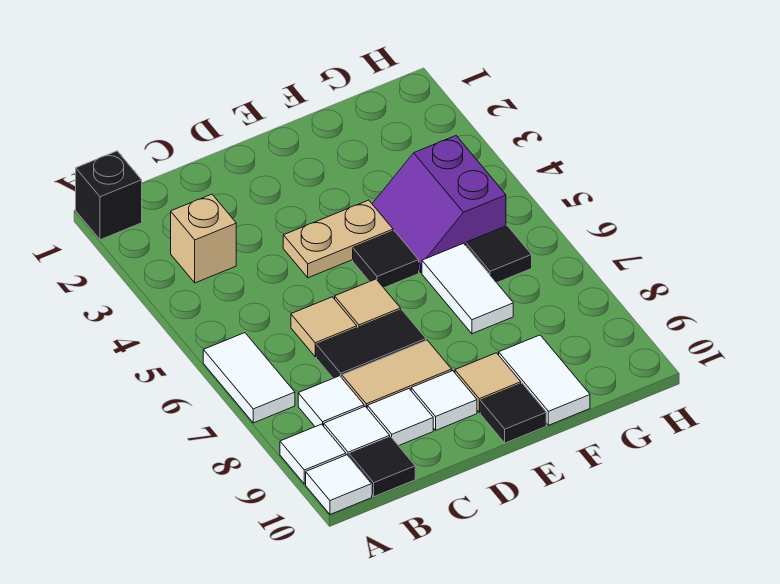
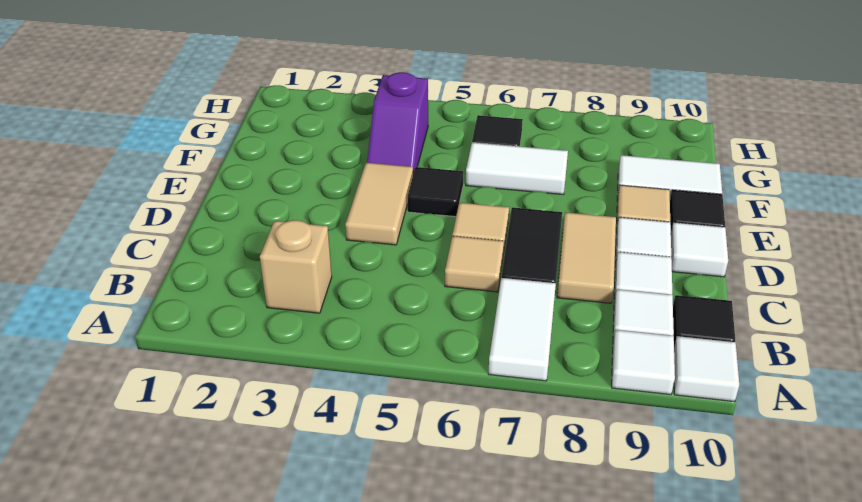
black 1x1 brick [76,151,142,240] -> none
white 1x2 tile [203,333,295,423] -> white 1x2 tile turned to [488,278,556,381]
white 1x1 tile [298,376,364,427] -> white 1x1 tile moved to [671,222,728,277]
tan 1x2 plate [283,200,393,278] -> tan 1x2 tile [345,163,413,245]
purple 2x2 slope [372,136,506,273] -> purple 1x2 slope [367,72,428,174]

